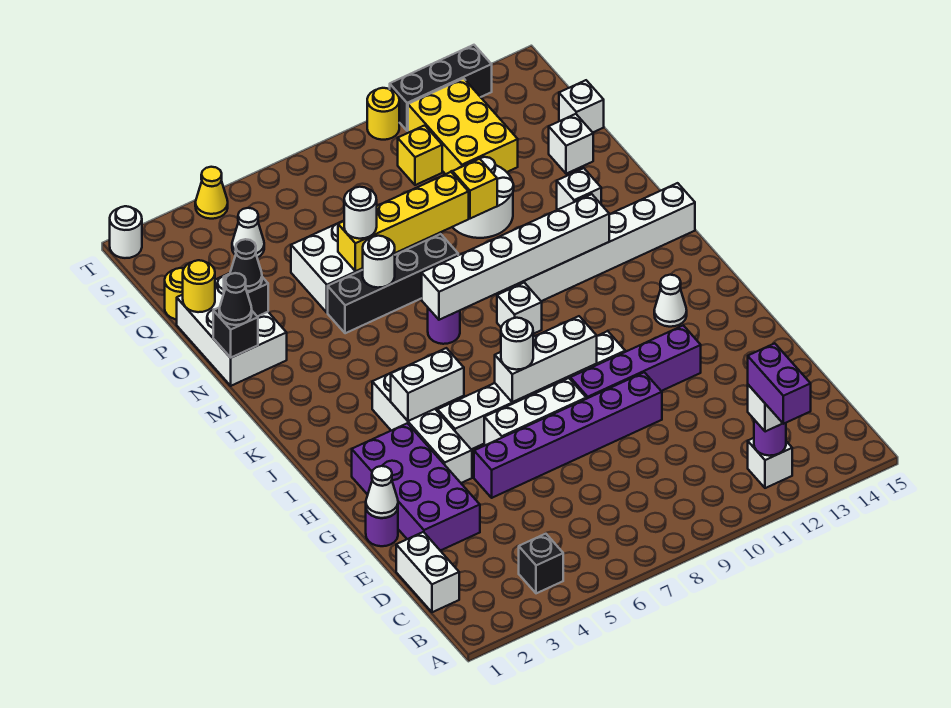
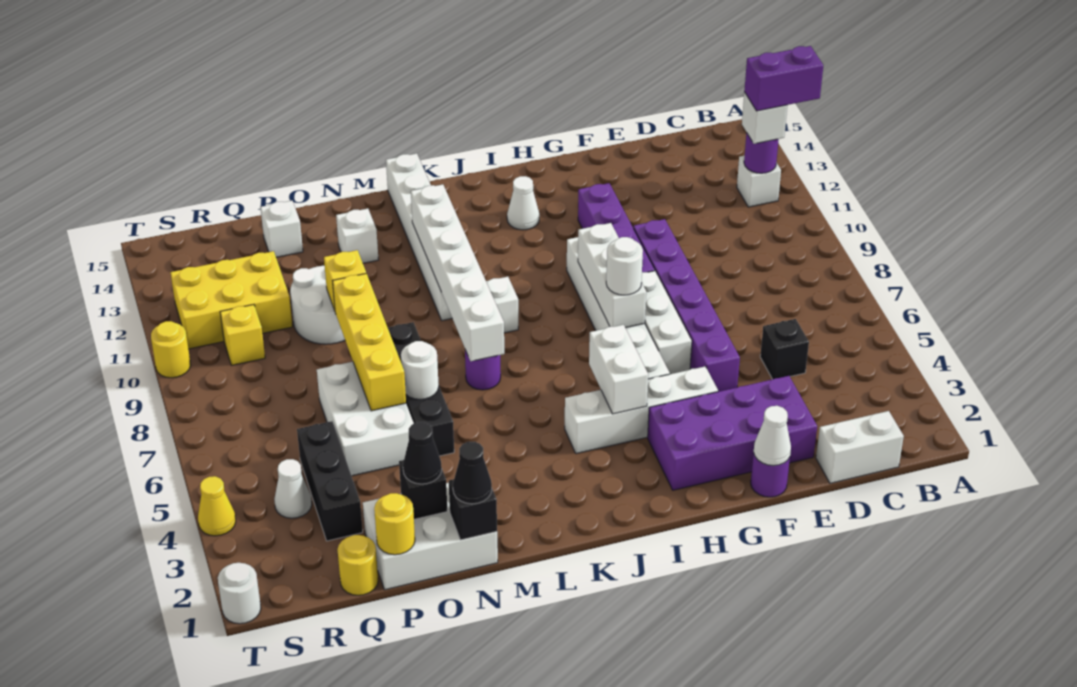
black 1x1 brick [519,534,563,593] -> black 1x1 brick moved to [760,319,809,379]
white 1x1 round brick [344,187,377,239] -> none
white 1x1 brick [559,80,604,132] -> none
black 1x3 brick [390,45,492,131] -> black 1x3 brick moved to [297,421,363,541]

